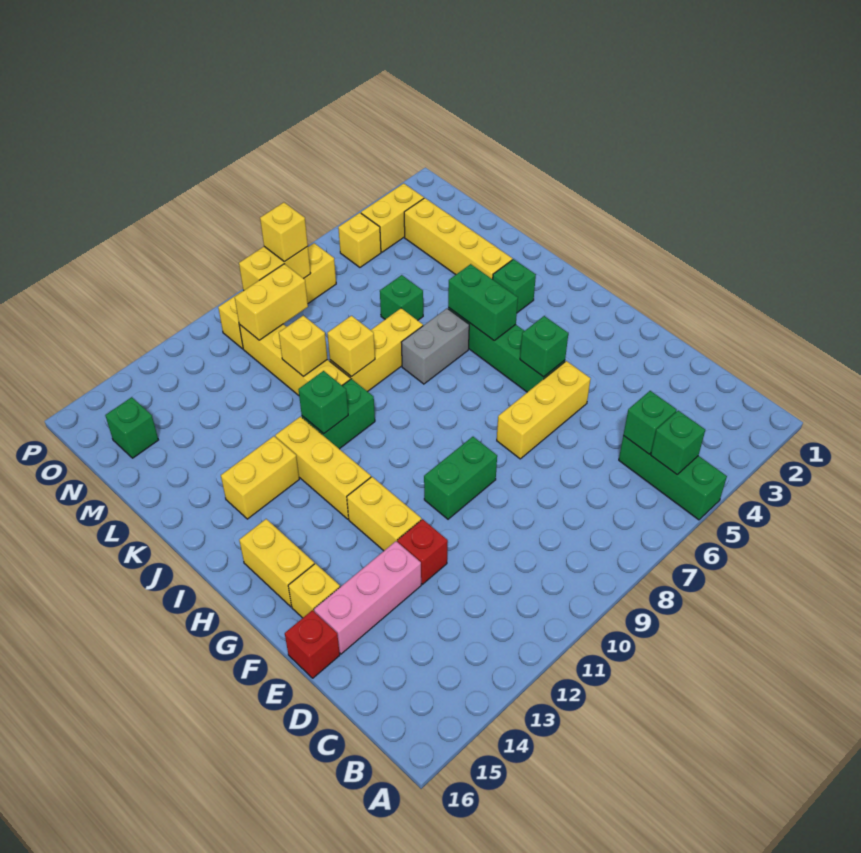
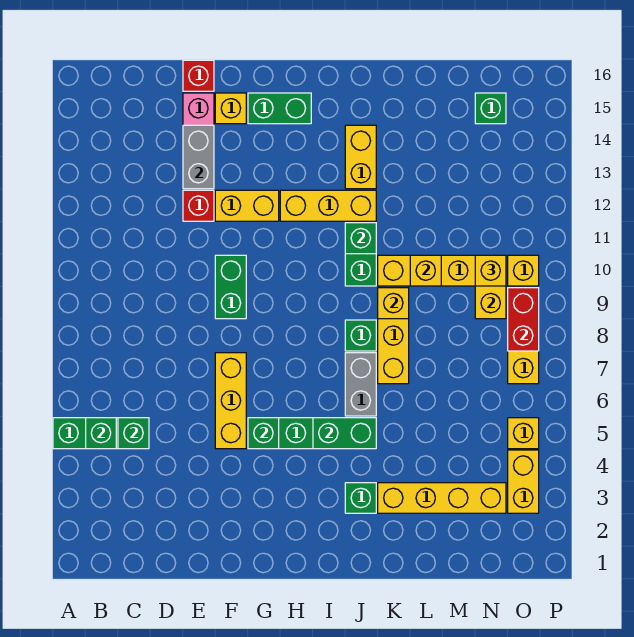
none -> grey 1x2 brick [183,125,214,189]
yellow 1x2 brick [239,519,314,607] -> green 1x2 brick [248,93,311,124]
green 1x1 brick [380,275,423,320] -> green 1x1 brick moved to [345,320,376,351]
yellow 1x2 brick [239,246,311,291] -> red 1x2 brick [508,288,539,351]
yellow 1x1 brick [260,202,308,262] -> yellow 1x1 brick moved to [475,255,506,286]

